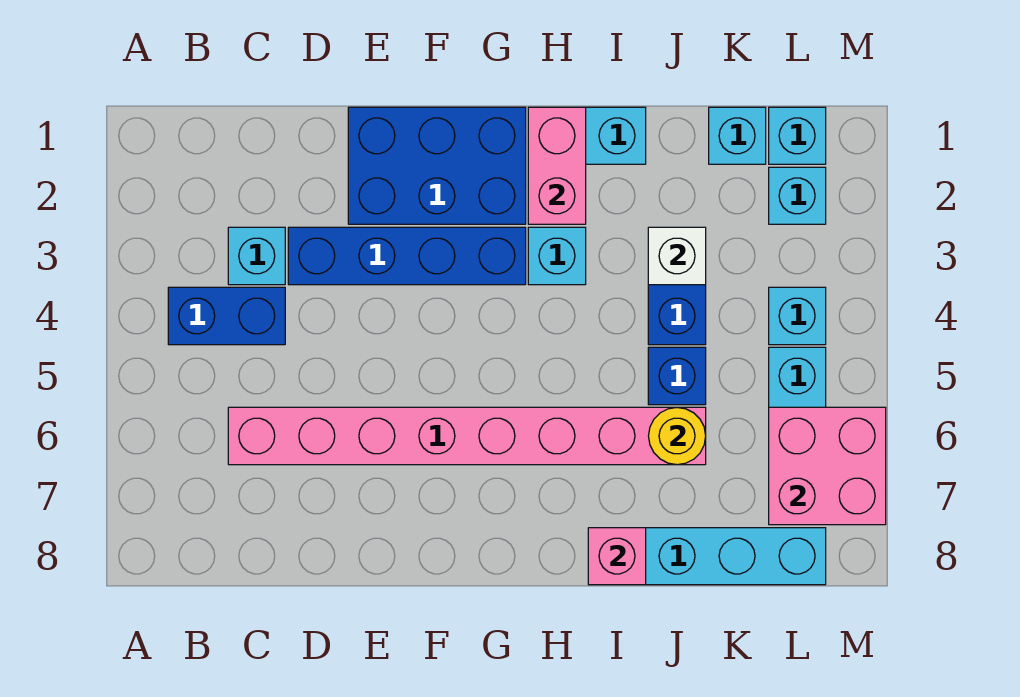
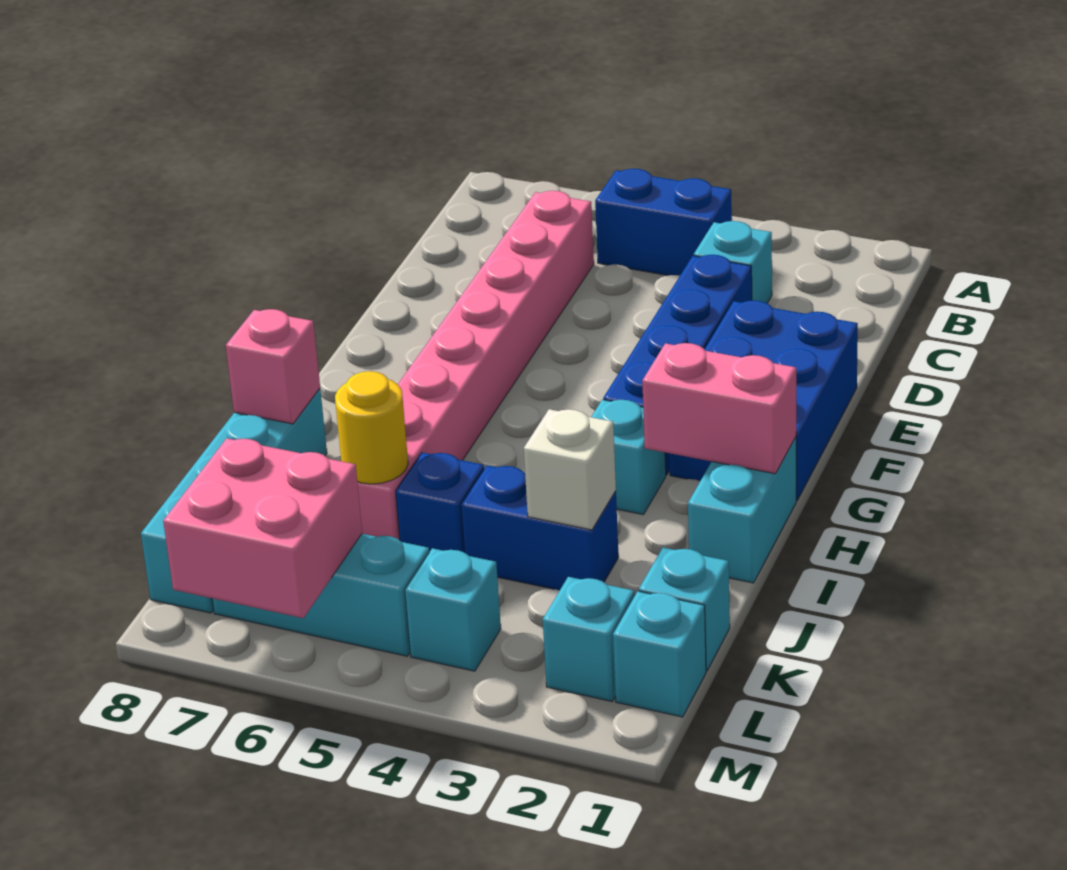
blue 1x2 brick [168,287,285,345] -> blue 1x2 brick turned to [595,169,732,275]

